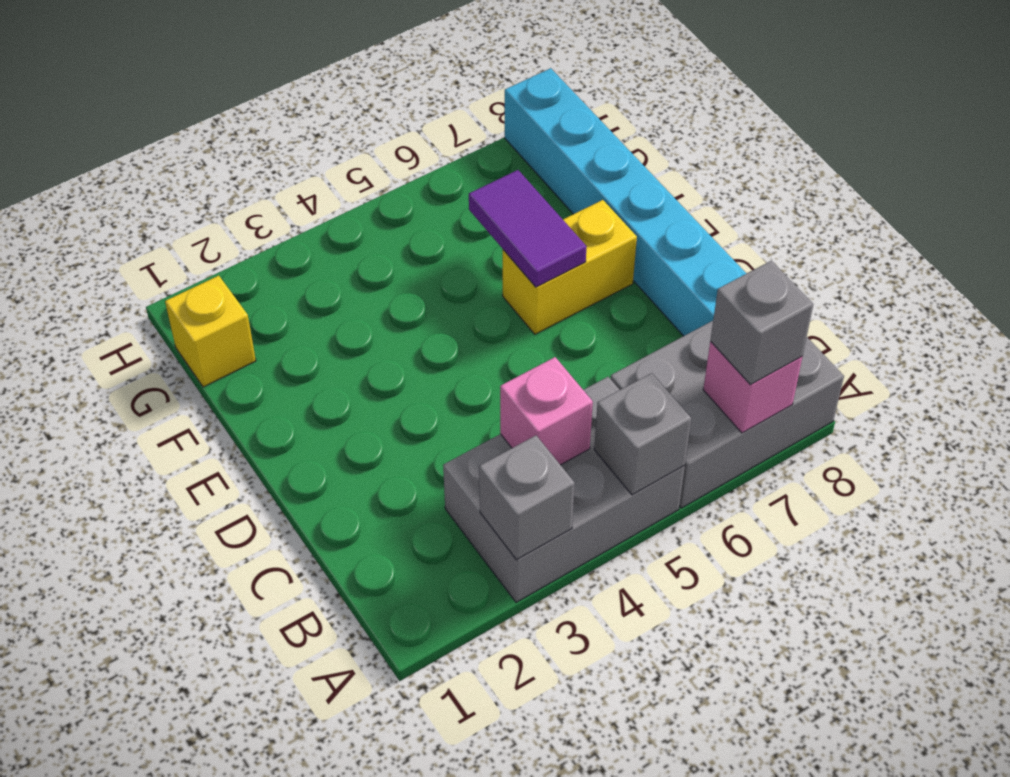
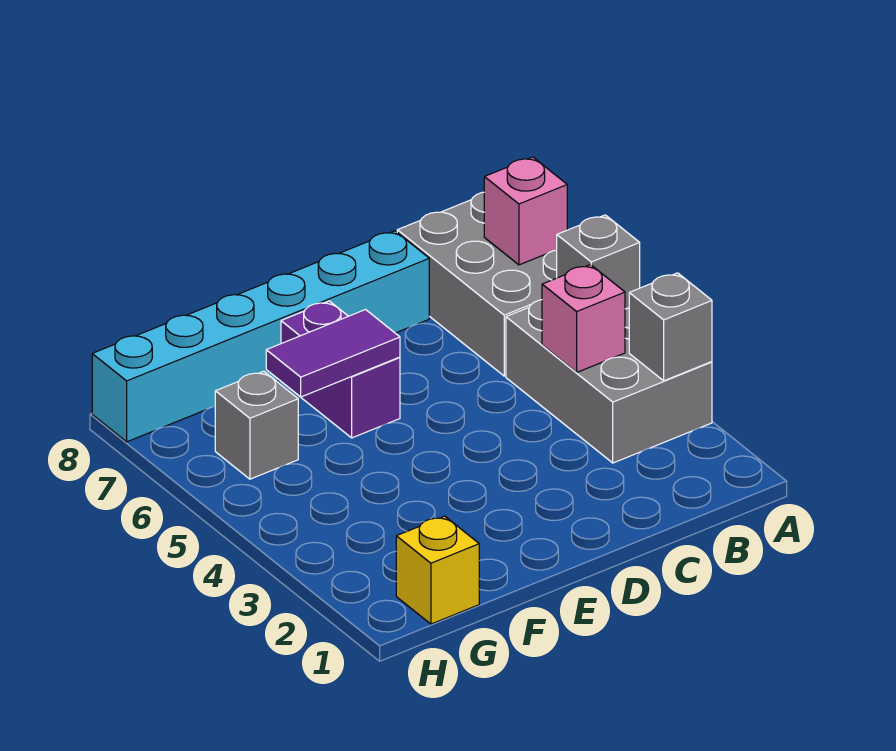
grey 1x1 brick [710,261,813,385] -> grey 1x1 brick moved to [215,371,298,479]
yellow 1x2 brick [503,200,637,334] -> purple 1x2 brick [281,301,400,438]

